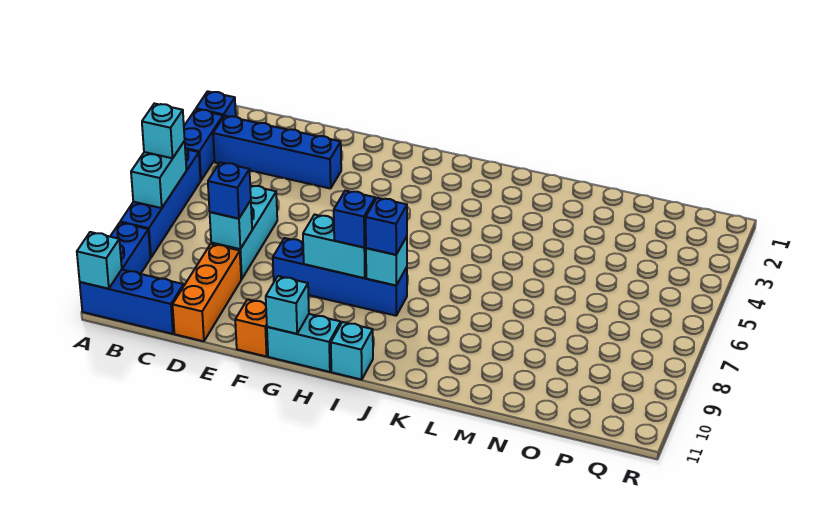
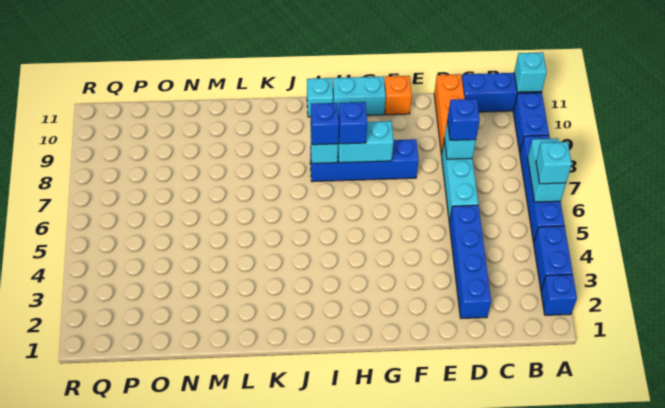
blue 1x4 brick [213,116,341,189] -> blue 1x4 brick turned to [449,205,491,318]
cyan 1x1 brick [266,276,309,334] -> none

